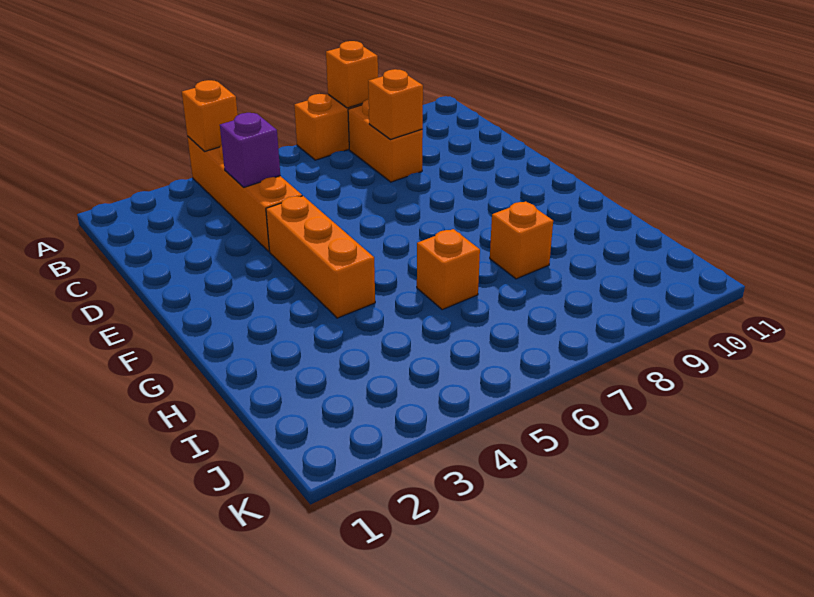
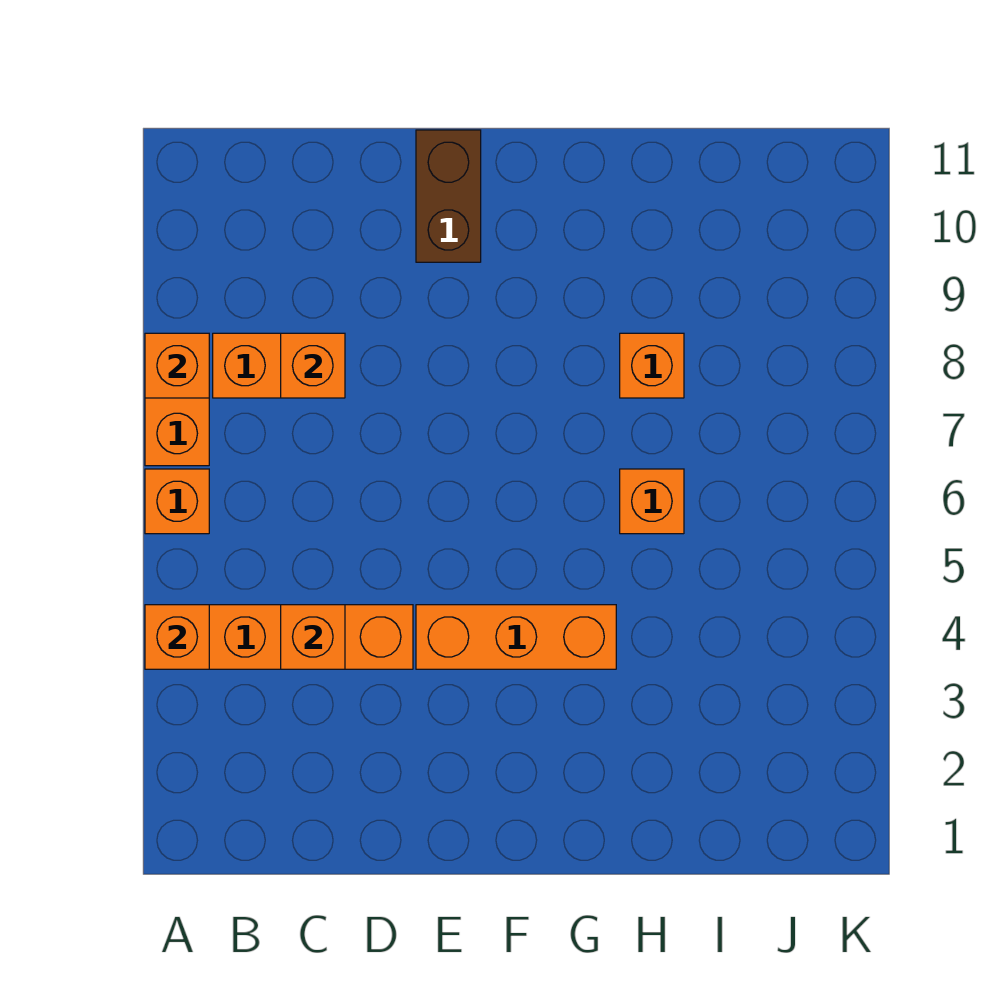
none -> orange 1x1 brick [145,469,209,534]
purple 1x1 brick [220,113,280,187] -> orange 1x1 brick [281,605,345,669]
none -> brown 1x2 brick [416,130,481,262]

